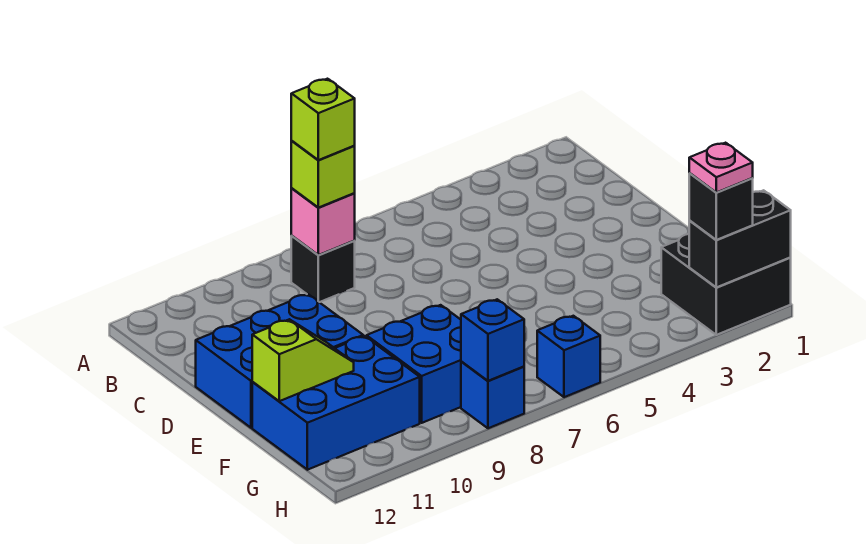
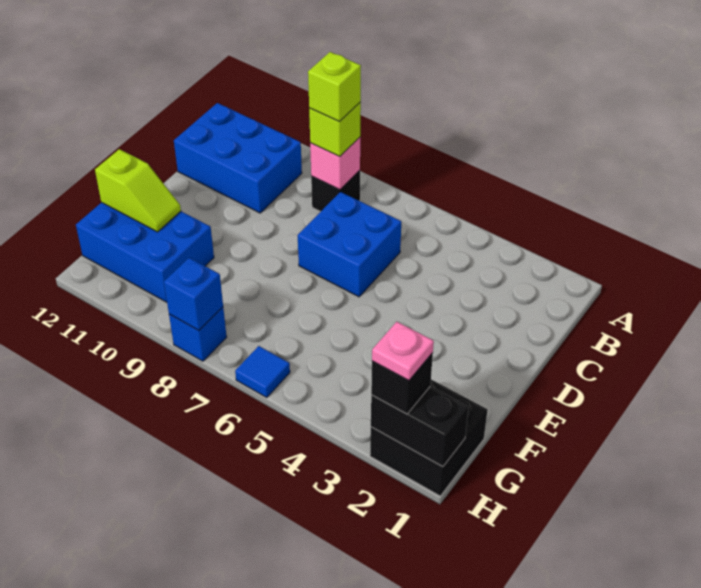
blue 2x3 brick [196,294,363,428] -> blue 2x3 brick moved to [174,103,302,213]
blue 2x2 brick [366,305,461,423] -> blue 2x2 brick moved to [298,192,401,297]
blue 1x1 brick [537,316,600,397] -> blue 1x1 tile [235,346,290,398]

